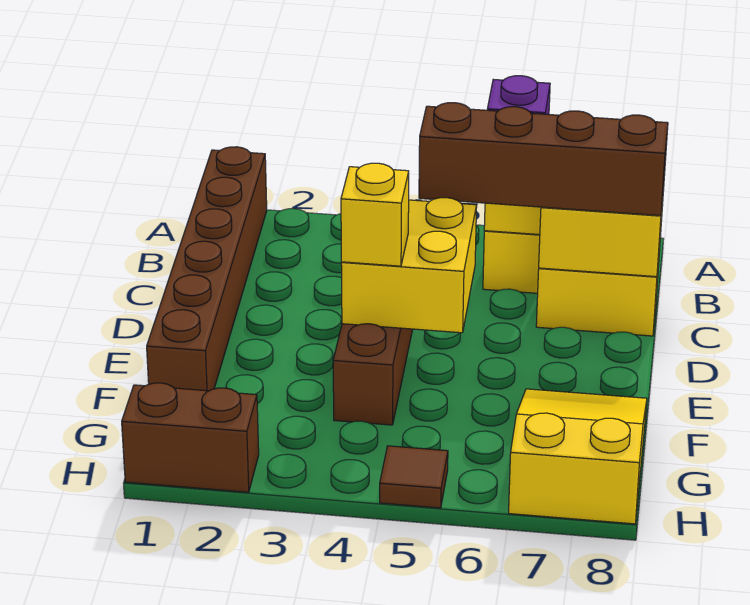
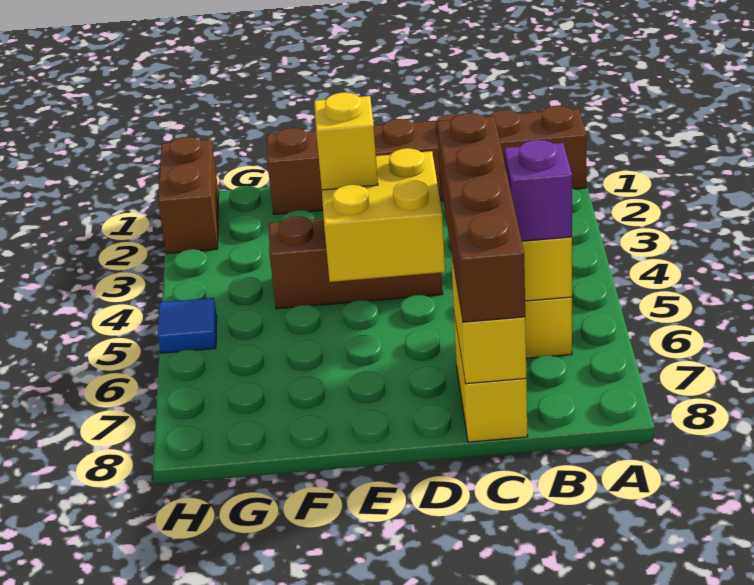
yellow 2x3 slope [509,389,647,524] -> none
brown 1x1 tile [380,446,448,508] -> blue 1x1 tile [158,298,217,353]

